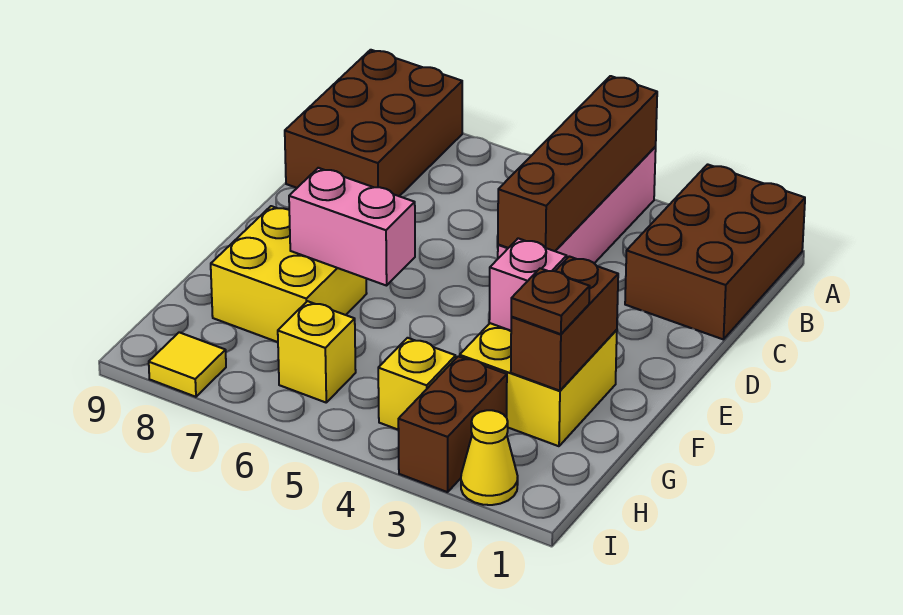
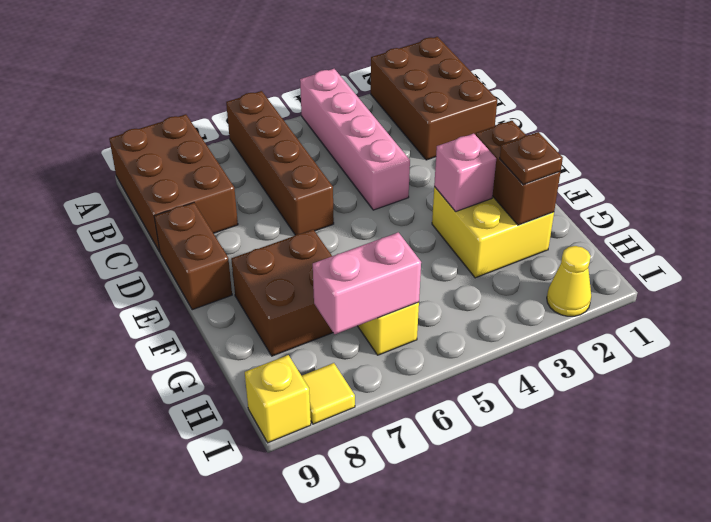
brown 1x4 brick [498,76,657,251] -> brown 1x4 brick moved to [226,91,334,235]
pink 1x2 brick [289,168,415,286] -> pink 1x2 brick moved to [313,232,421,334]
yellow 2x2 brick [211,206,367,342] -> brown 2x2 brick [231,230,333,356]
brown 1x2 brick [398,356,507,492] -> brown 1x2 brick moved to [154,203,232,310]
yellow 1x1 brick [378,338,456,430] -> yellow 1x1 brick moved to [245,355,311,443]

